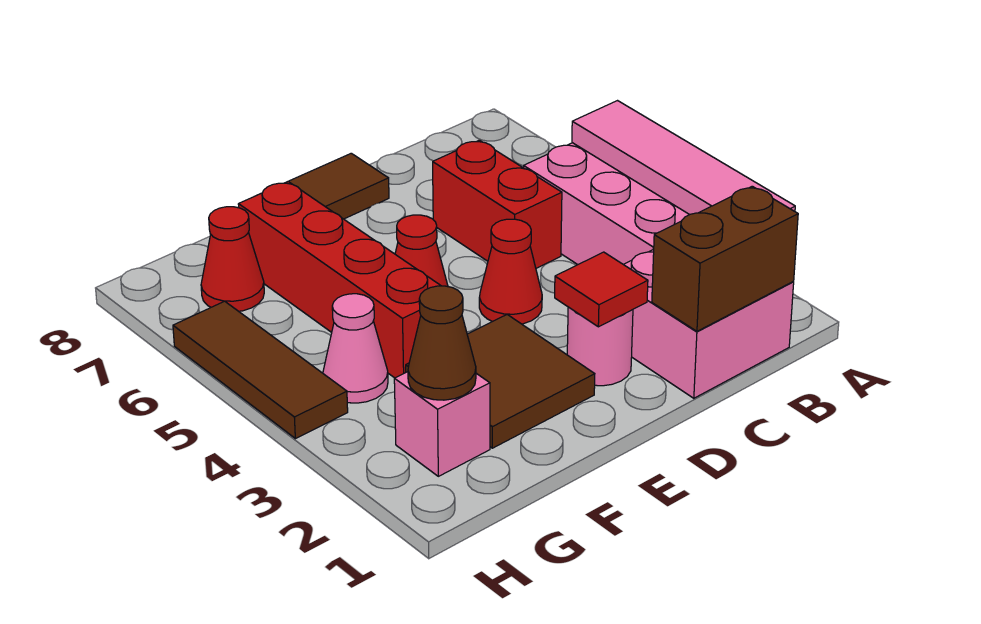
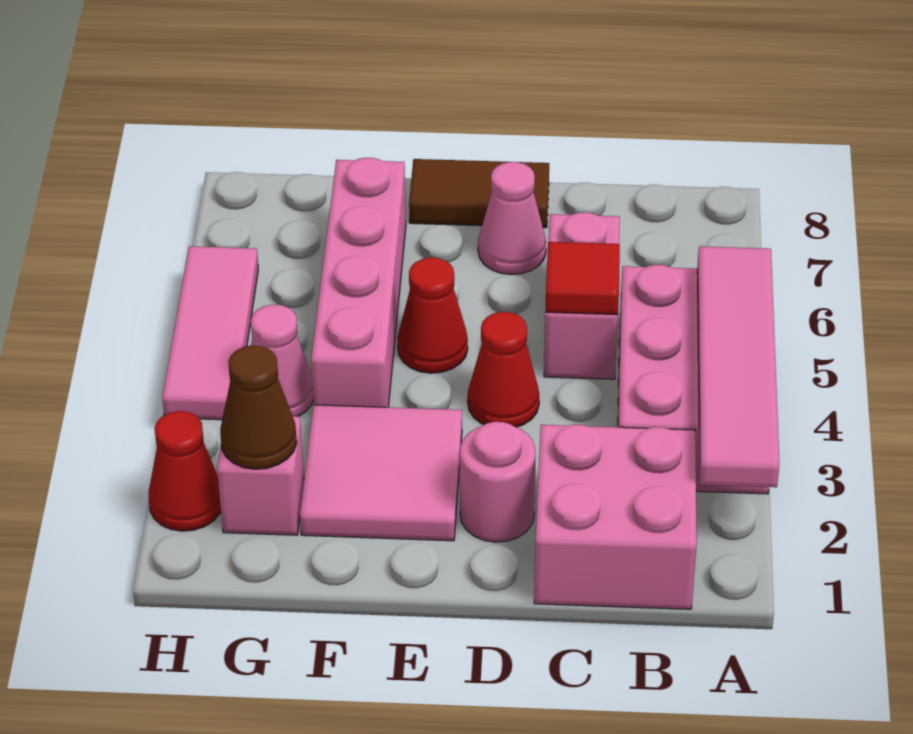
brown 1x2 brick [652,186,798,331] -> none
red 1x2 brick [433,140,562,268] -> pink 1x2 brick [544,212,620,379]
red 1x1 tile [555,252,648,327] -> red 1x1 tile moved to [545,242,620,315]
none -> pink 1x1 cone [478,162,546,274]
brown 2x2 tile [406,315,595,448] -> pink 2x2 tile [300,405,462,541]
red 1x4 brick [238,181,441,378] -> pink 1x4 brick [311,158,406,407]
red 1x1 cone [201,207,264,311] -> red 1x1 cone moved to [149,411,221,531]
brown 1x3 tile [173,301,348,439] -> pink 1x3 tile [162,246,258,420]

